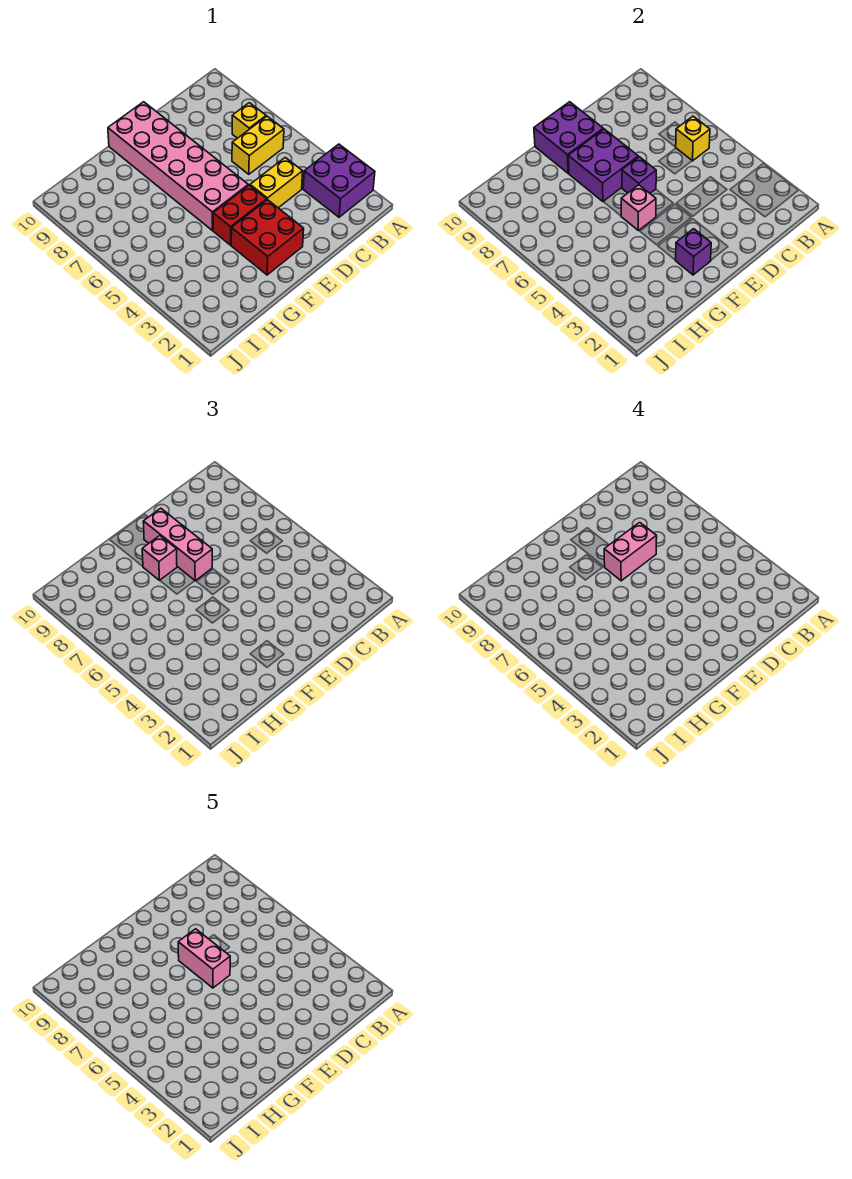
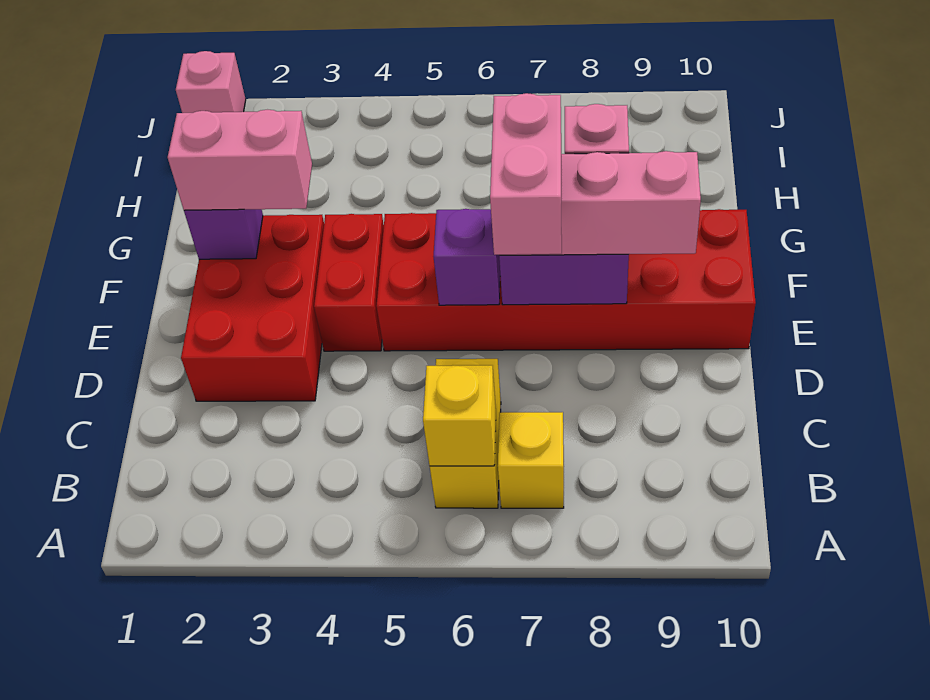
purple 2x2 brick [303,144,375,217] -> none
yellow 1x2 brick [250,158,303,208] -> none
red 2x2 brick [231,200,304,275] -> red 2x3 brick [181,215,324,401]
pink 2x6 brick [108,102,248,230] -> red 2x6 brick [376,209,756,351]
pink 1x2 brick [178,929,230,988] -> pink 1x2 brick moved to [168,110,312,210]
purple 2x2 brick [534,102,603,173] -> none
pink 1x1 brick [621,185,656,230] -> pink 1x1 brick moved to [176,51,246,113]

